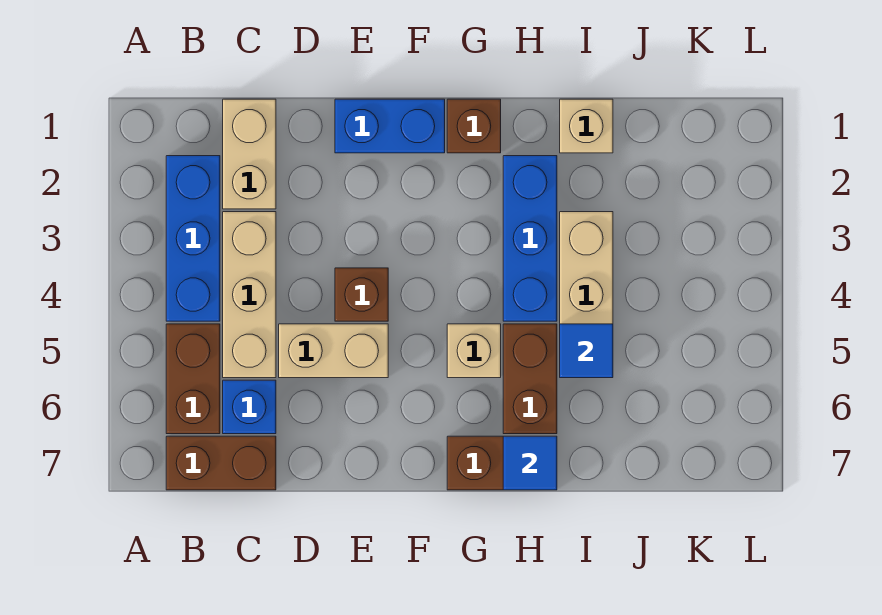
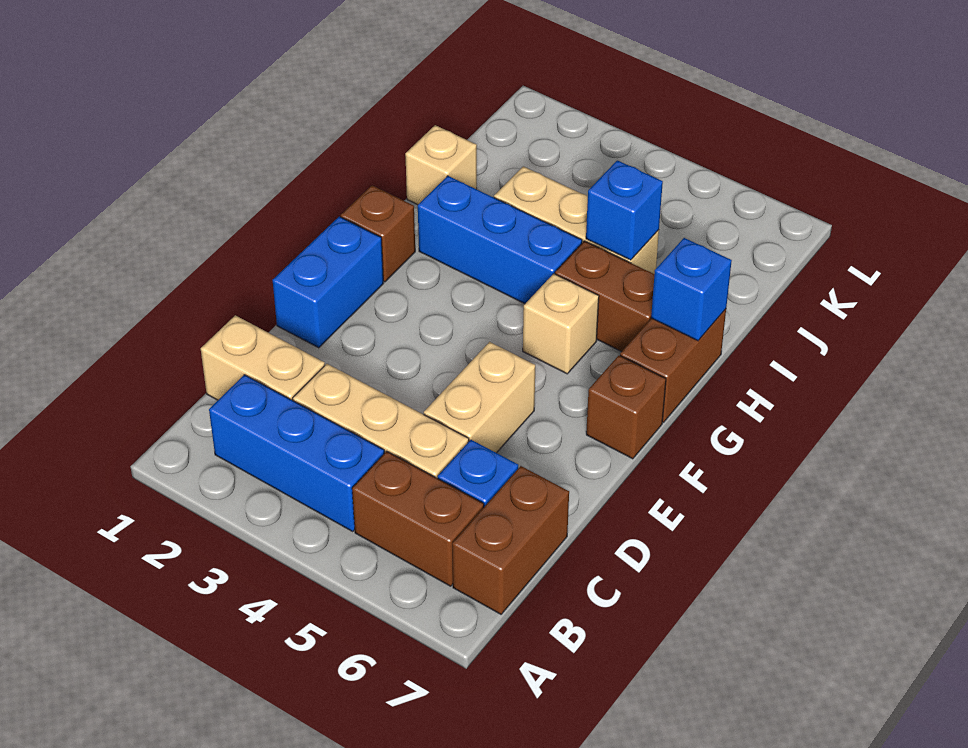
brown 1x1 brick [335,268,388,321] -> brown 1x1 brick moved to [586,355,666,459]
blue 1x1 tile [503,436,557,490] -> blue 1x1 brick [651,238,732,341]
blue 1x1 tile [560,324,613,378] -> blue 1x1 brick [586,160,663,260]

